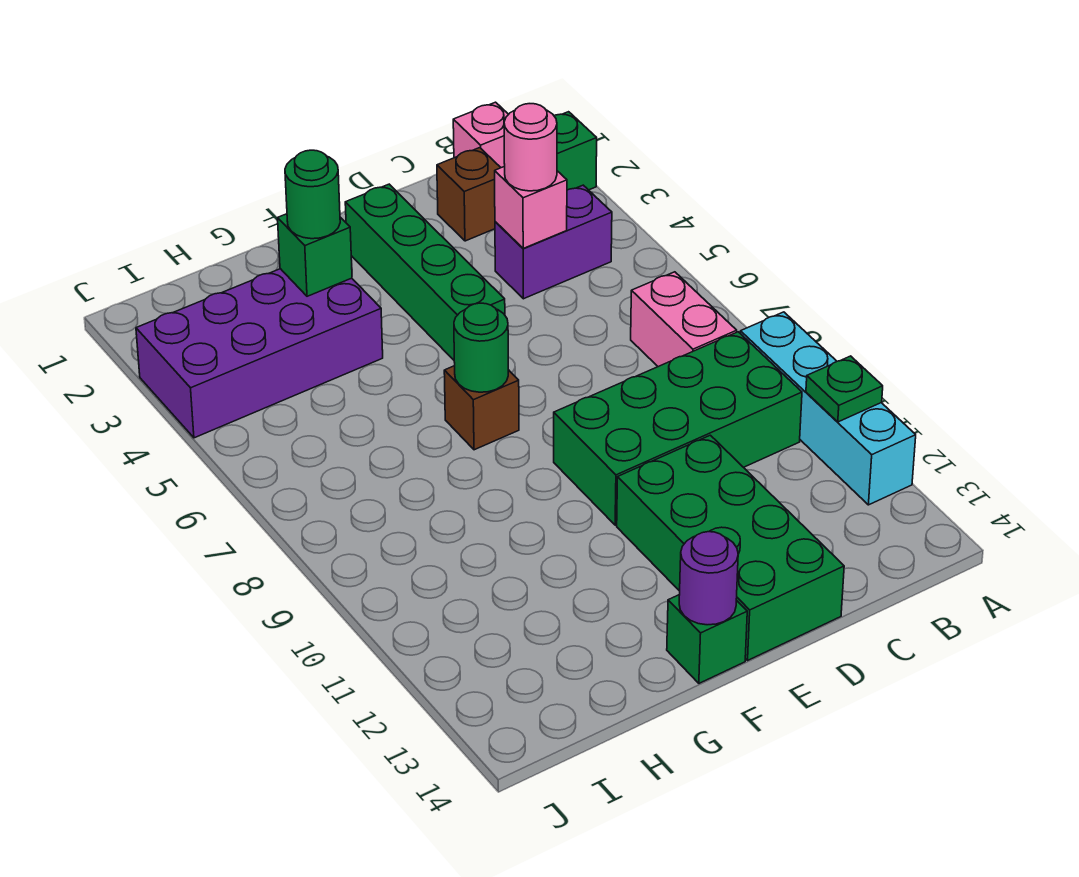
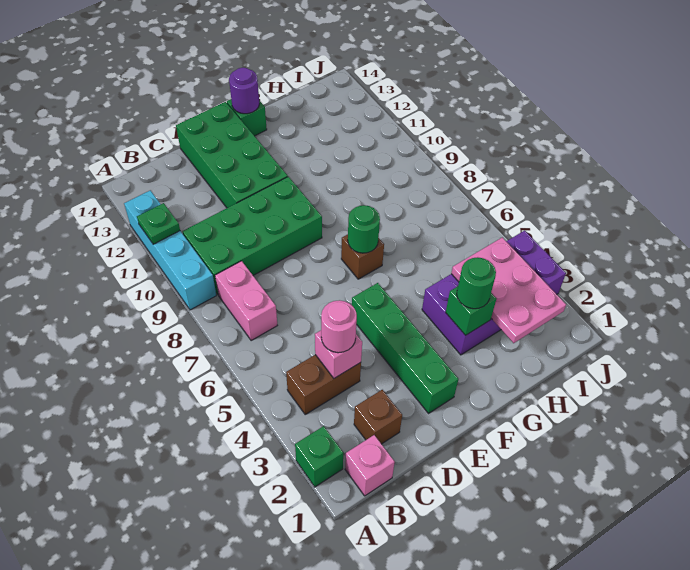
purple 1x2 brick [495,185,612,299] -> brown 1x2 brick [286,355,361,414]
none -> pink 2x3 plate [451,237,566,343]

